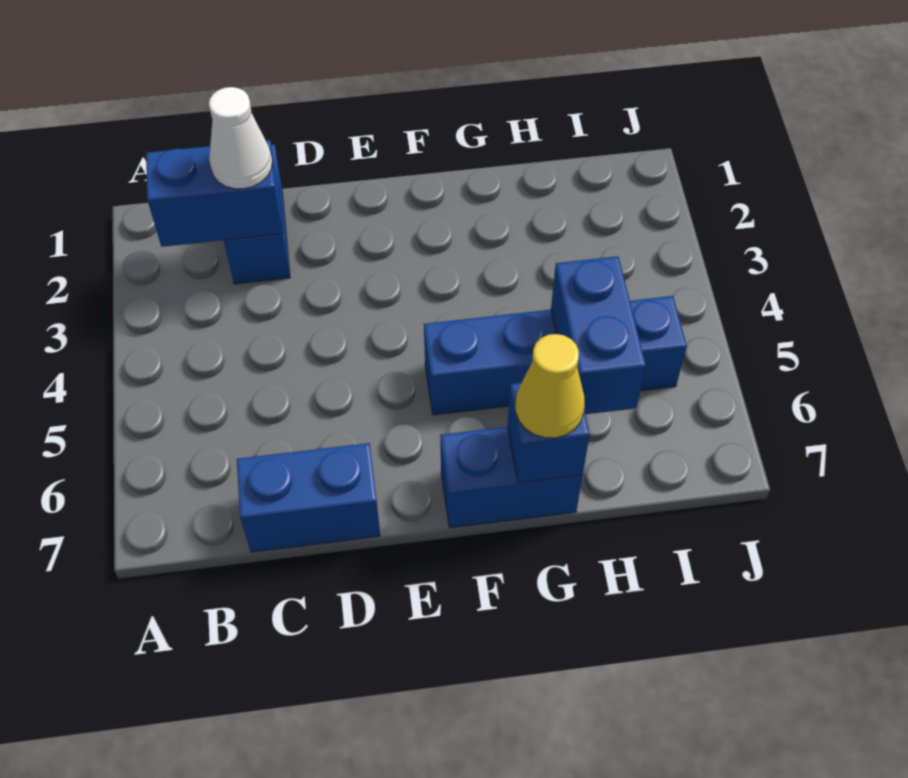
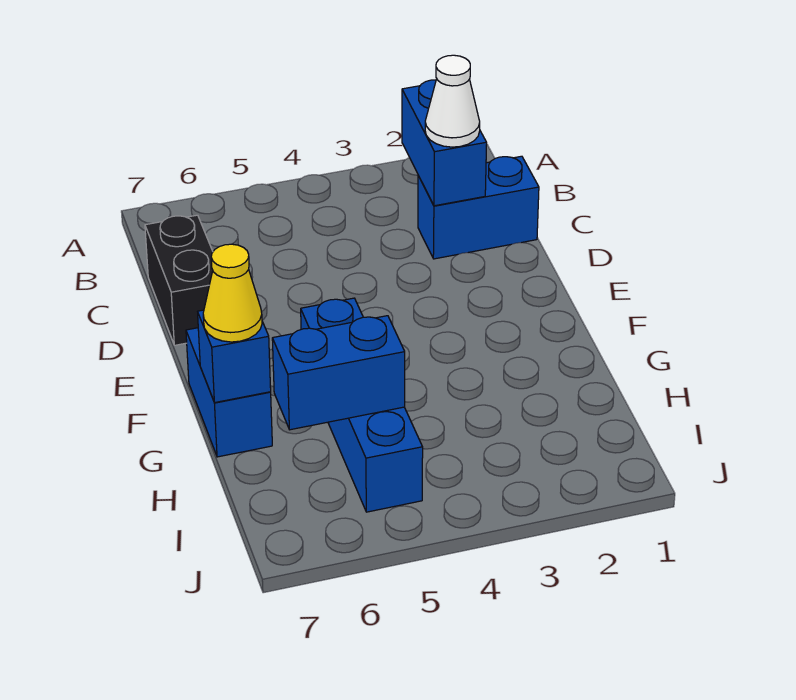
blue 1x2 brick [237,443,380,552] -> black 1x2 brick [145,215,213,345]

